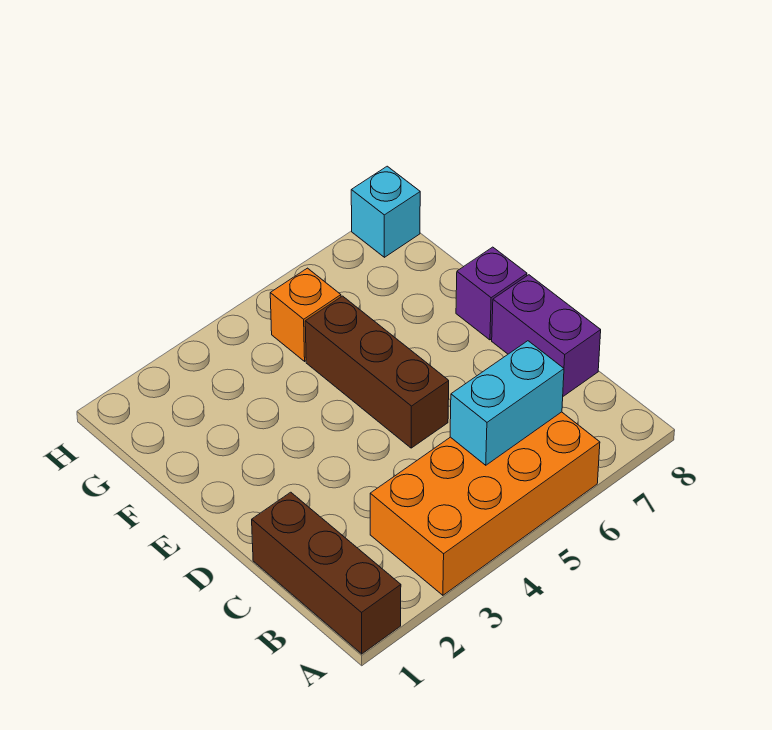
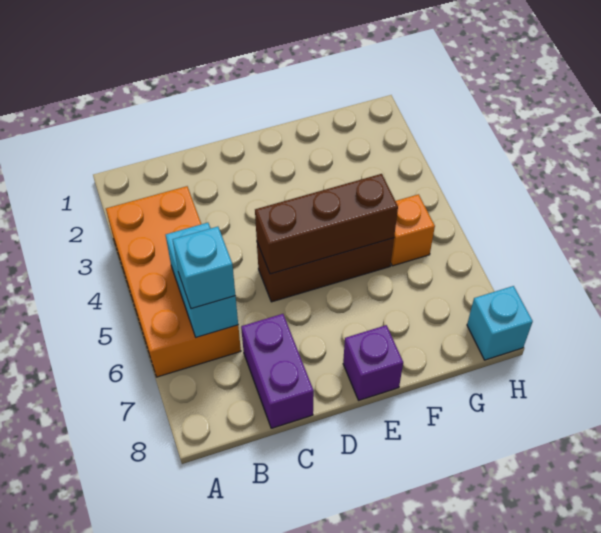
brown 1x3 brick [252,492,401,654] -> brown 1x3 brick moved to [255,174,398,274]
none -> cyan 1x1 brick [173,227,235,309]
purple 1x2 brick [492,275,601,396] -> purple 1x2 brick turned to [241,314,314,428]

